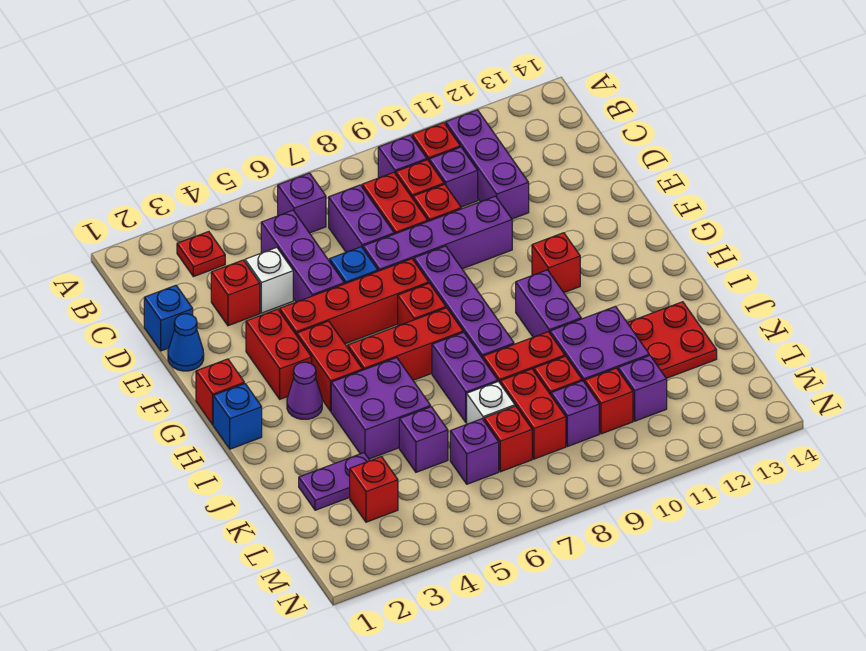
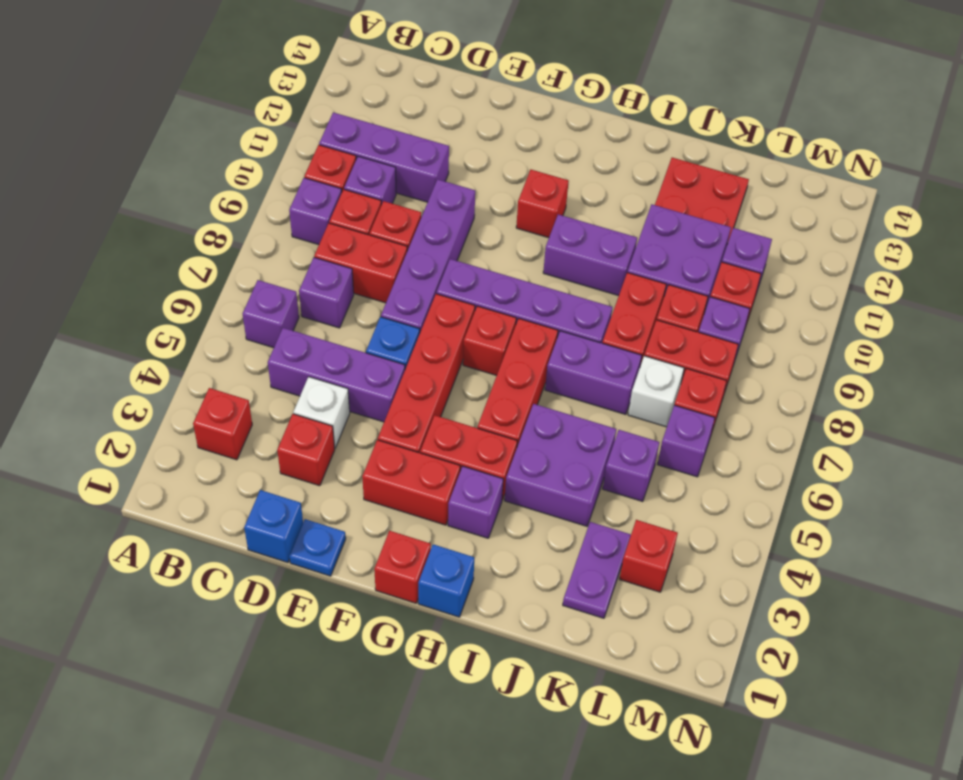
red 1x1 plate [177,232,225,277] -> red 1x1 brick [193,388,252,460]
purple 1x2 brick [329,185,394,252] -> purple 1x1 brick [299,258,354,328]
blue 1x1 cone [168,314,204,371] -> blue 1x1 plate [289,519,346,576]
purple 1x1 cone [287,362,322,419] -> purple 1x1 brick [448,466,503,538]

